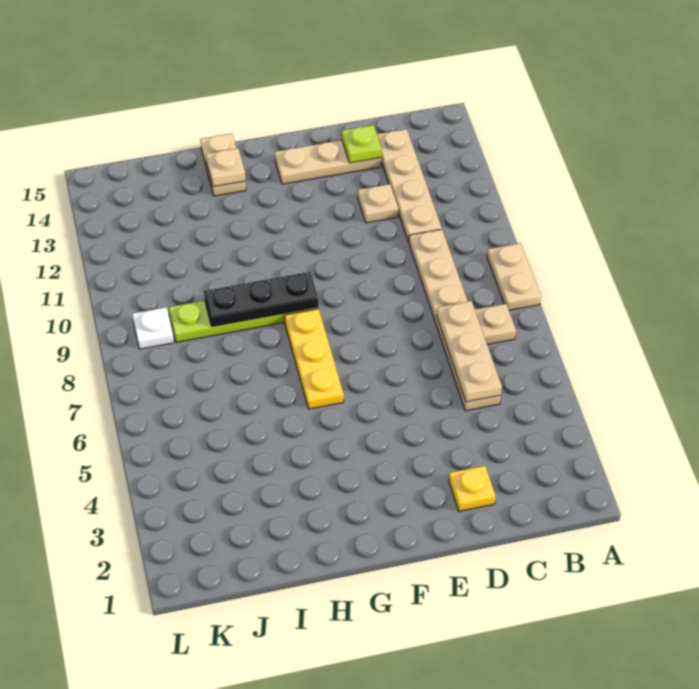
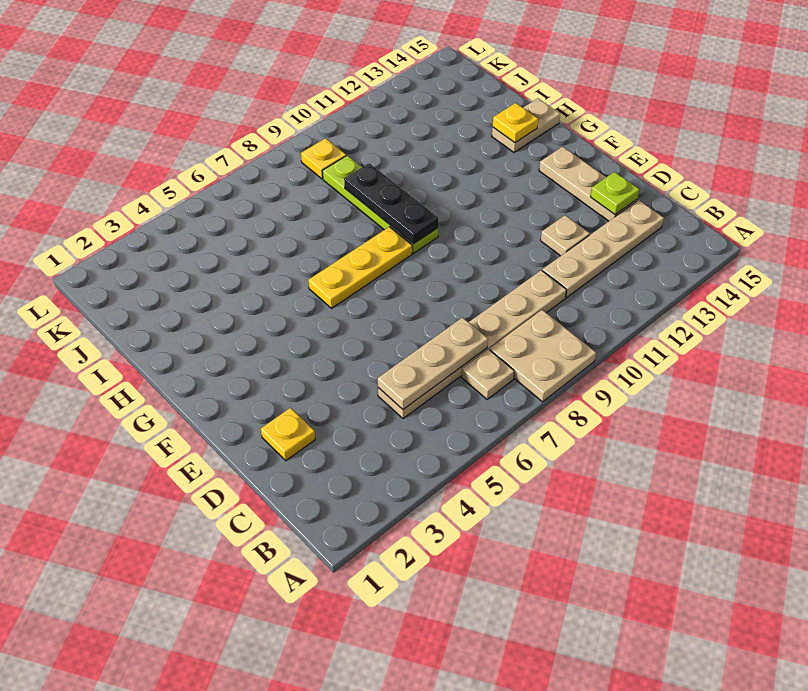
tan 1x2 plate [487,243,541,310] -> tan 2x2 plate [490,310,596,402]
tan 1x1 plate [206,148,246,187] -> yellow 1x1 plate [493,103,538,143]
white 1x1 plate [132,307,174,349] -> yellow 1x1 plate [301,138,346,179]

